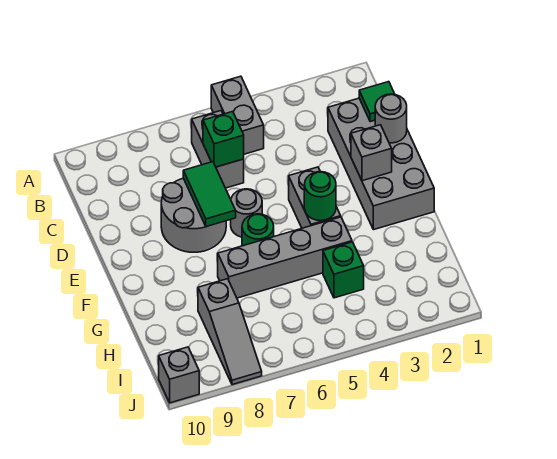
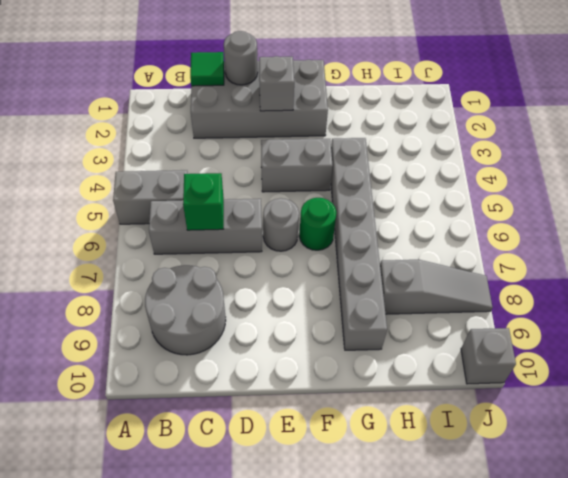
grey 1x2 brick [192,111,244,188] -> grey 1x3 brick [149,199,262,254]
grey 2x2 round brick [161,178,226,252] -> grey 2x2 round brick moved to [145,265,226,355]
green 1x2 tile [183,162,236,227] -> none
green 1x1 round brick [304,172,336,221] -> none
grey 1x4 brick [218,217,352,298] -> grey 1x6 brick [331,138,387,350]
green 1x1 brick [323,242,364,298] -> none

